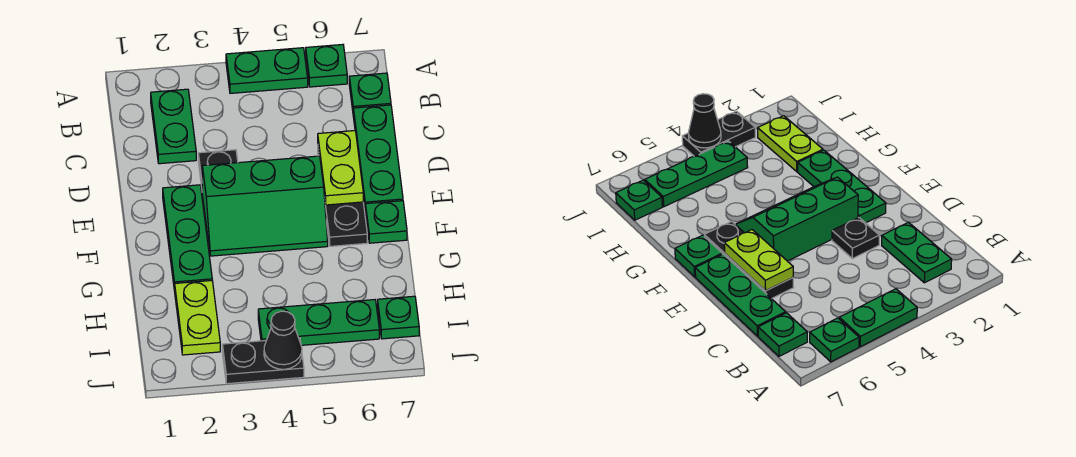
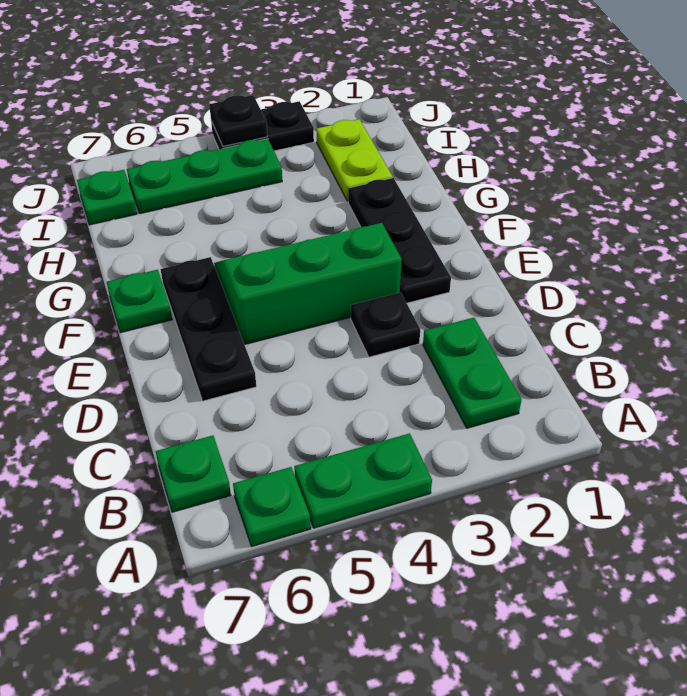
green 1x3 plate [353,105,403,205] -> none
lime 1x2 plate [318,131,363,205] -> none
green 1x3 plate [163,185,212,291] -> black 1x3 plate [348,178,451,303]
black 1x1 cone [264,311,302,369] -> black 1x1 plate [209,95,267,146]

